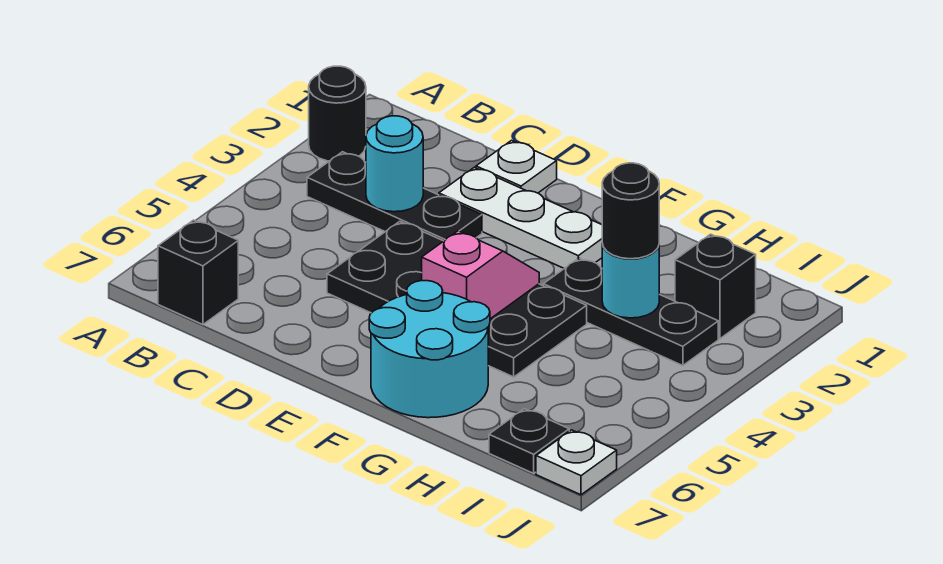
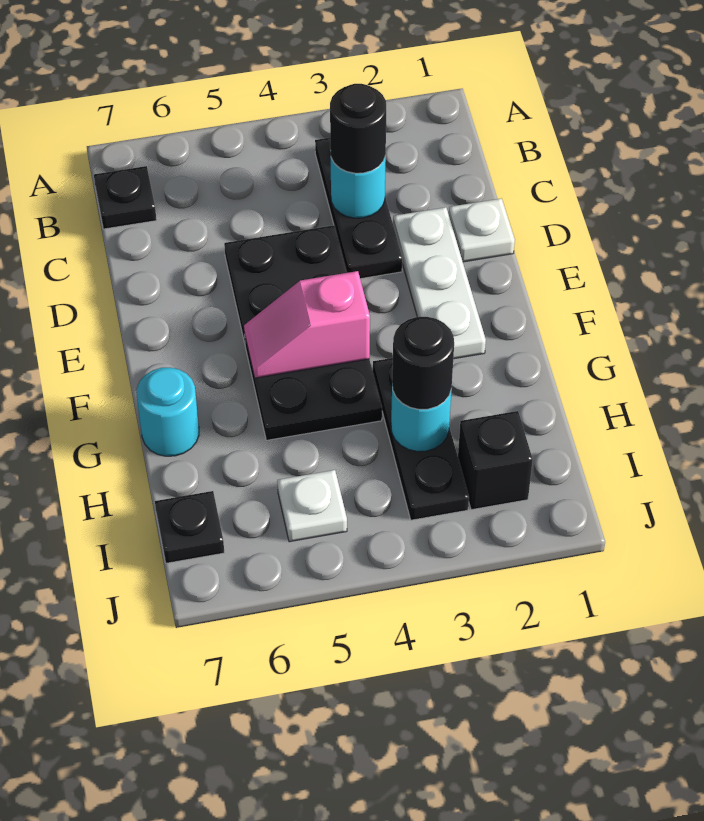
black 1x1 round brick [309,66,366,161] -> black 1x1 round brick moved to [330,84,386,173]
black 1x1 brick [158,220,238,325] -> black 1x1 plate [94,166,157,229]
pink 1x2 slope [422,231,539,319] -> pink 1x2 slope turned to [244,271,370,378]
cyan 2x2 round brick [369,281,490,418] -> cyan 1x1 round brick [137,367,199,456]
white 1x1 plate [536,430,617,495] -> white 1x1 plate moved to [277,470,347,542]

